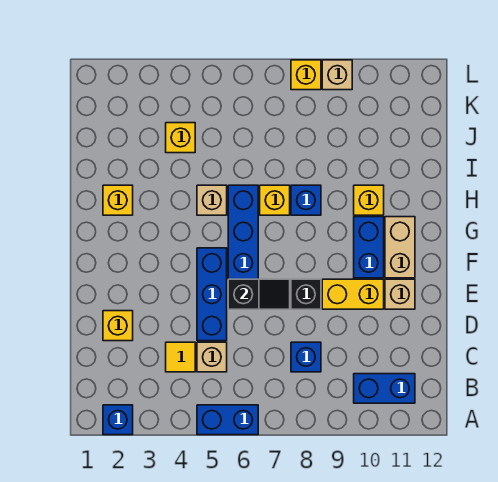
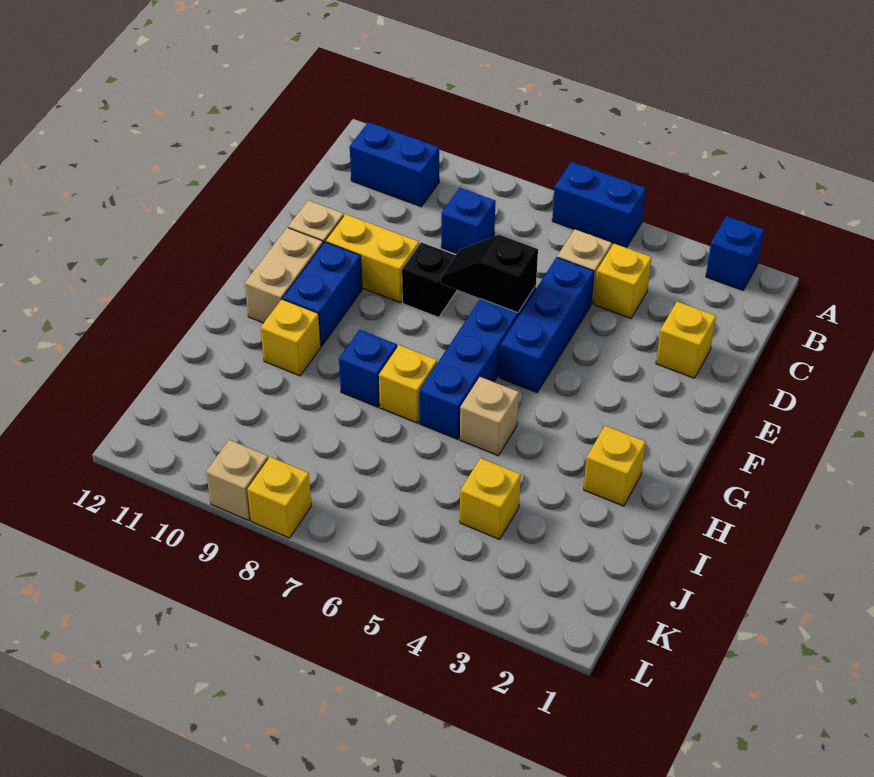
yellow 1x1 tile [166,342,195,372] -> yellow 1x1 brick [594,244,651,318]

